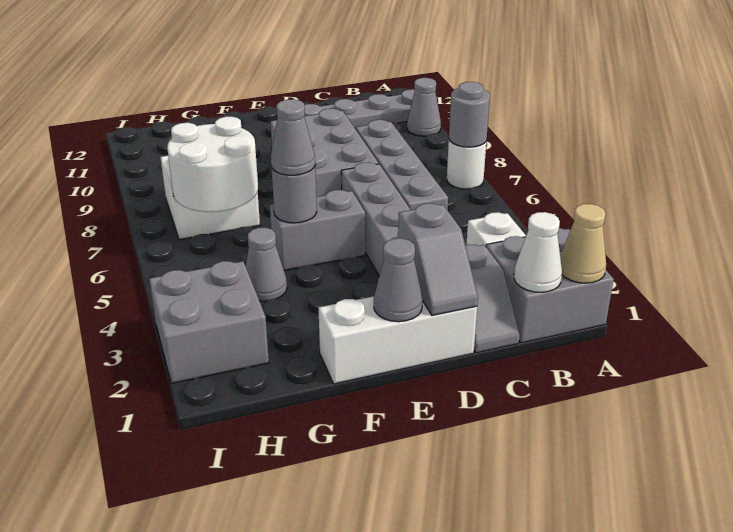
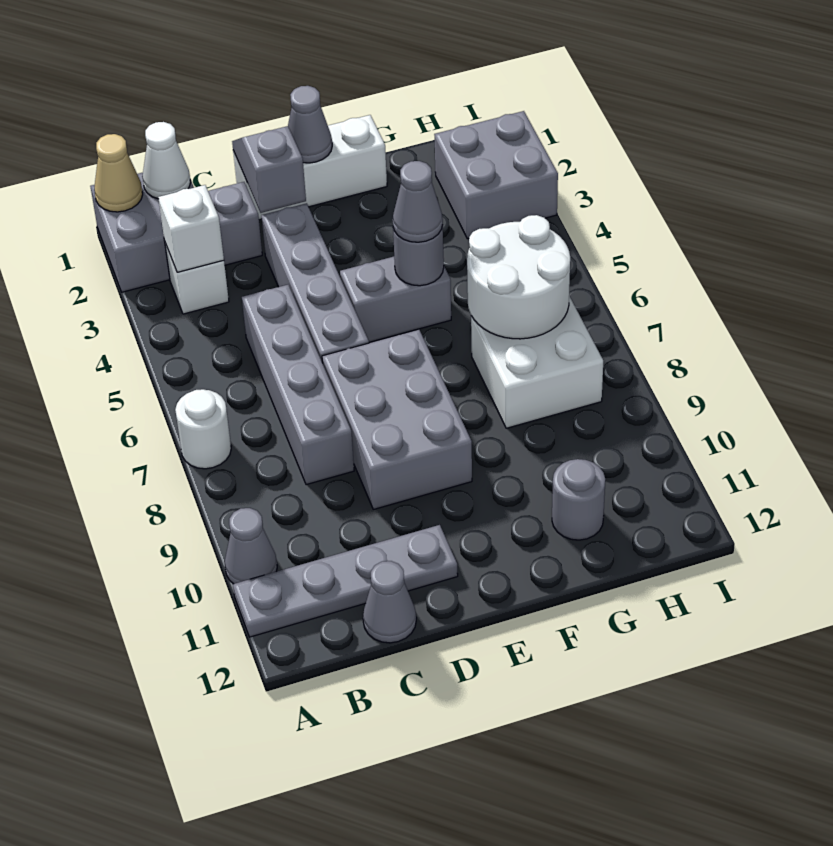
grey 1x1 round brick [449,82,490,147] -> grey 1x1 round brick moved to [552,459,605,540]
none -> white 1x1 brick [158,185,224,272]
grey 1x1 cone [246,228,287,301] -> grey 1x1 cone moved to [363,561,416,643]

